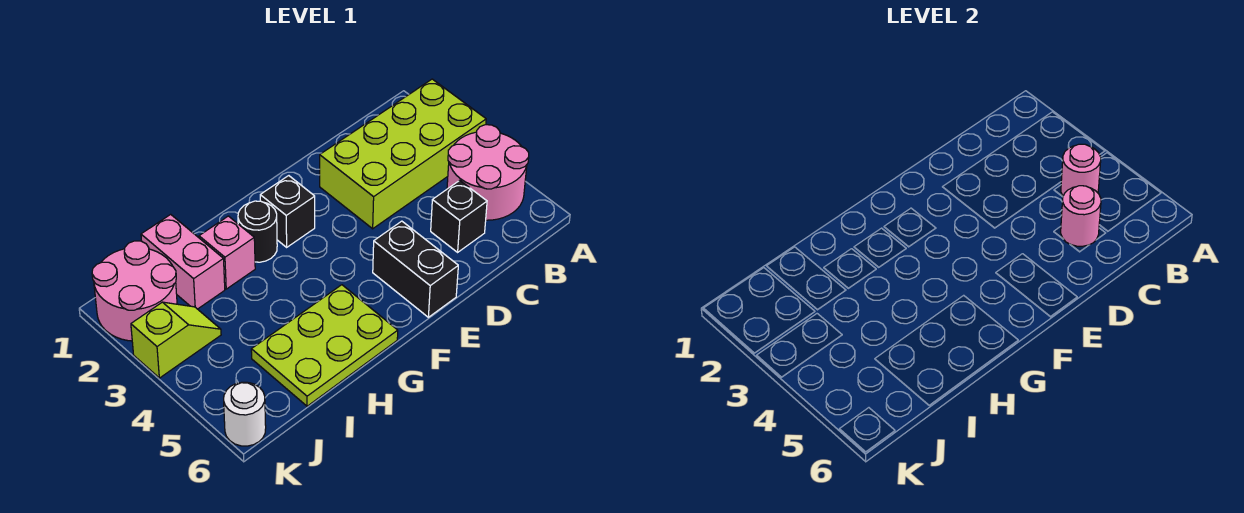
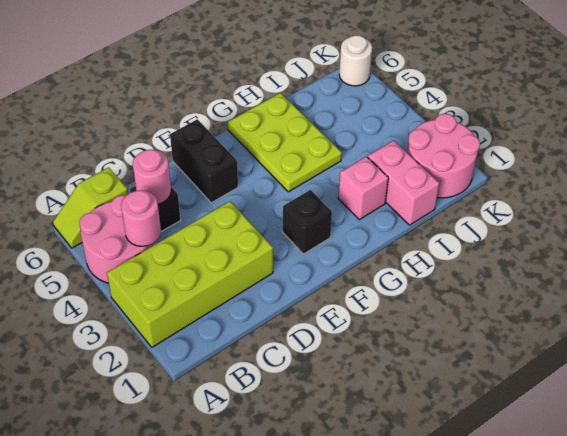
black 1x1 round brick [238,201,277,262] -> none
lime 2x3 plate [251,285,398,406] -> lime 2x3 plate turned to [228,93,342,192]
lime 1x2 slope [131,302,221,378] -> lime 1x2 slope moved to [53,167,128,248]

